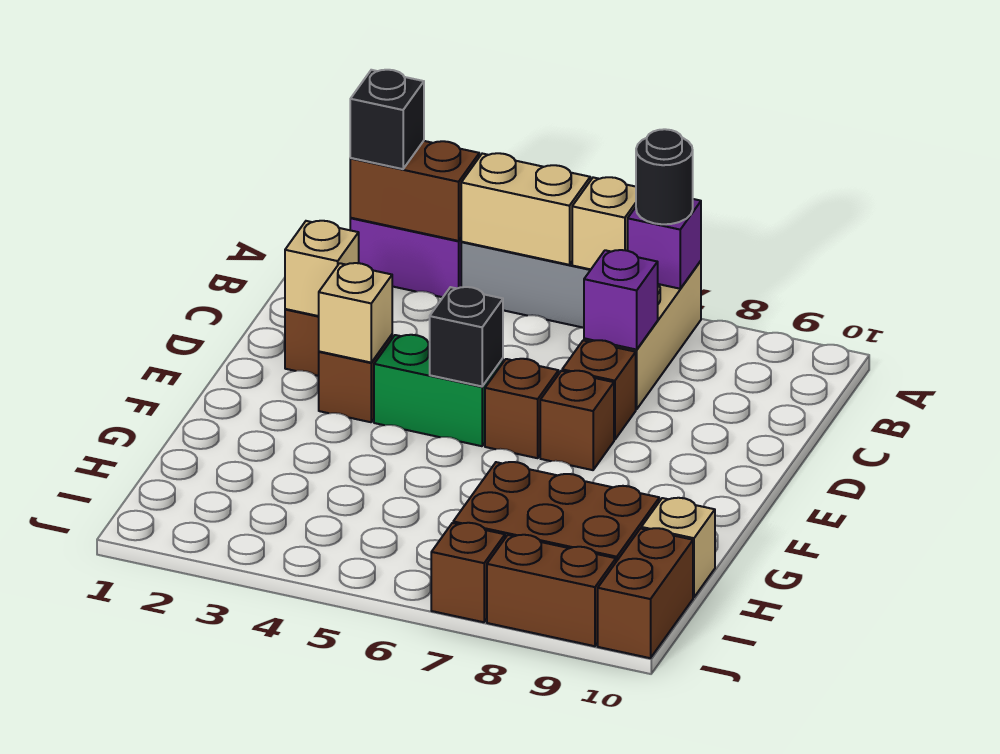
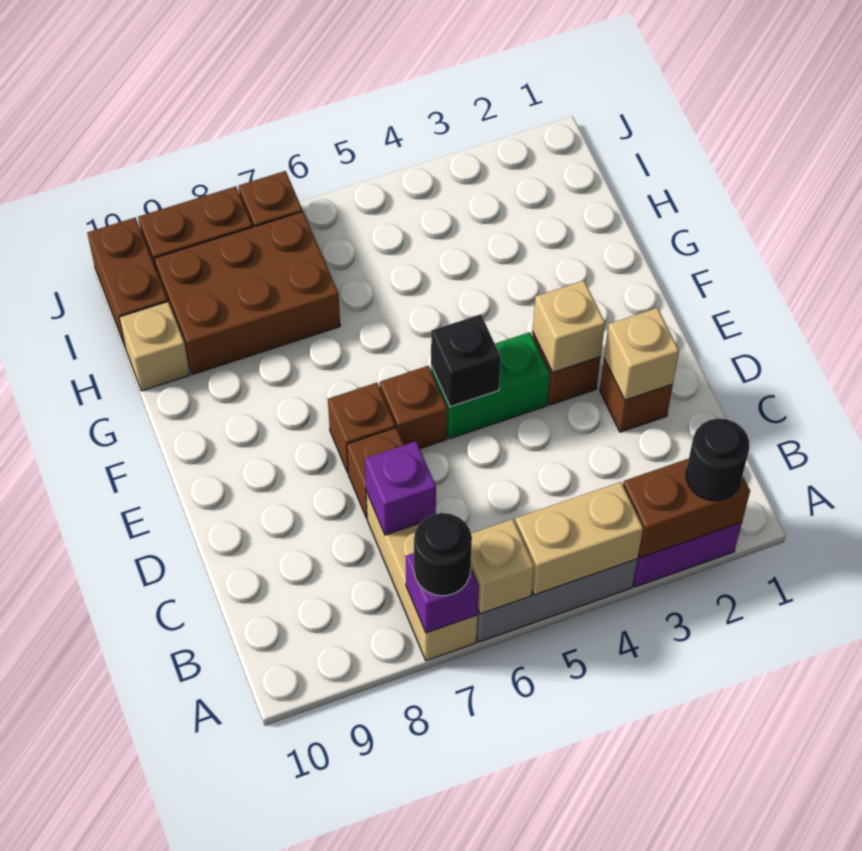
black 1x1 brick [350,70,424,169] -> black 1x1 round brick [686,418,749,501]

